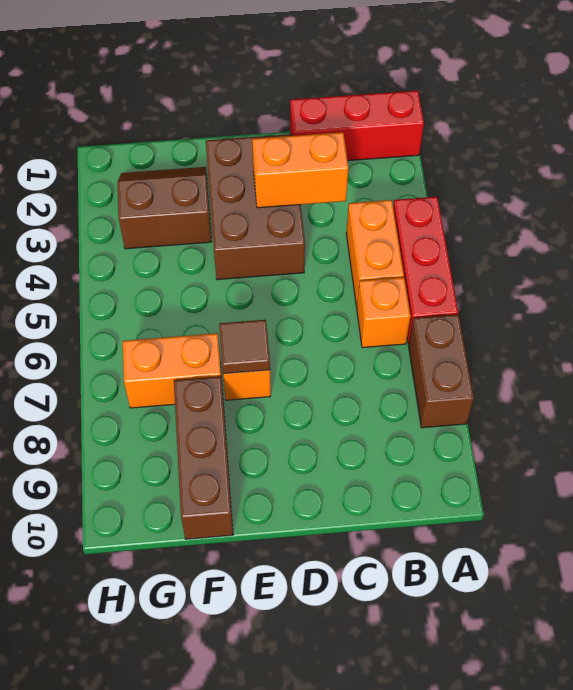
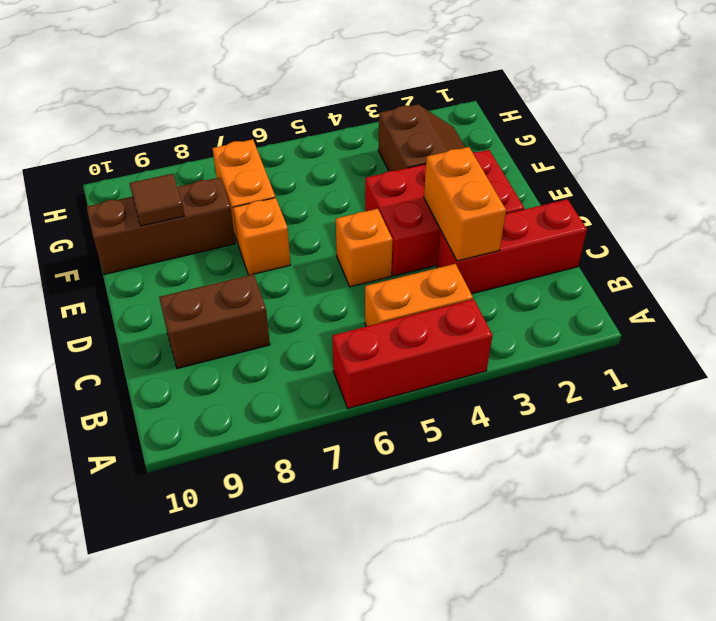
red 1x3 brick [290,91,424,161] -> red 1x3 brick turned to [437,199,587,294]
brown 1x2 brick [408,314,474,428] -> brown 1x2 brick moved to [159,274,270,369]
orange 1x1 brick [357,277,411,348] -> orange 1x1 brick moved to [336,209,393,287]
brown 2x3 brick [206,134,305,280] -> red 2x3 brick [365,150,524,276]
brown 1x1 tile [219,320,270,374] -> brown 1x1 tile moved to [129,174,185,226]

